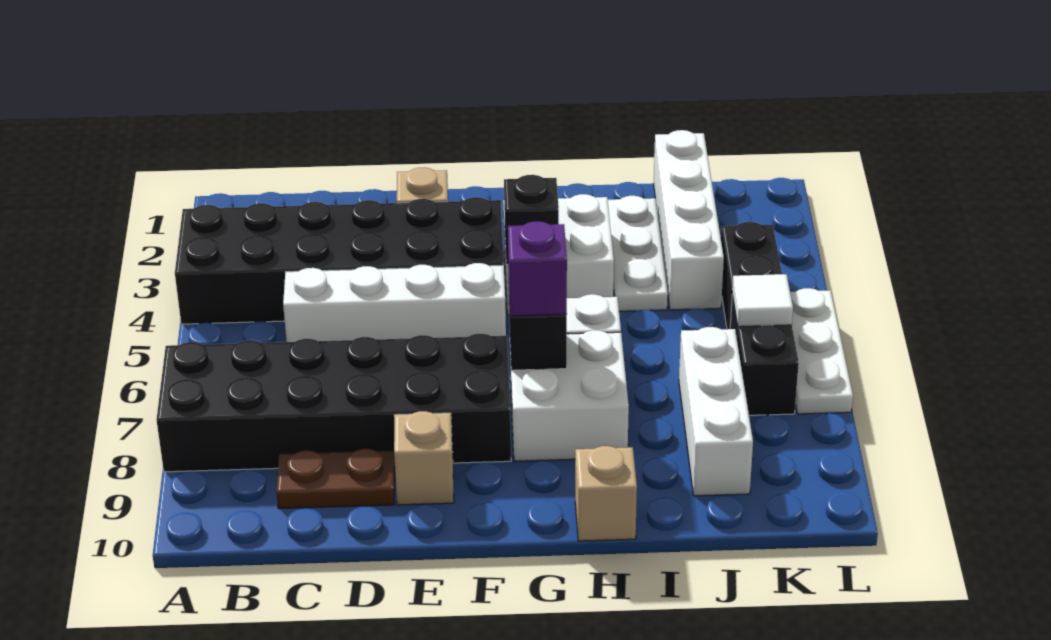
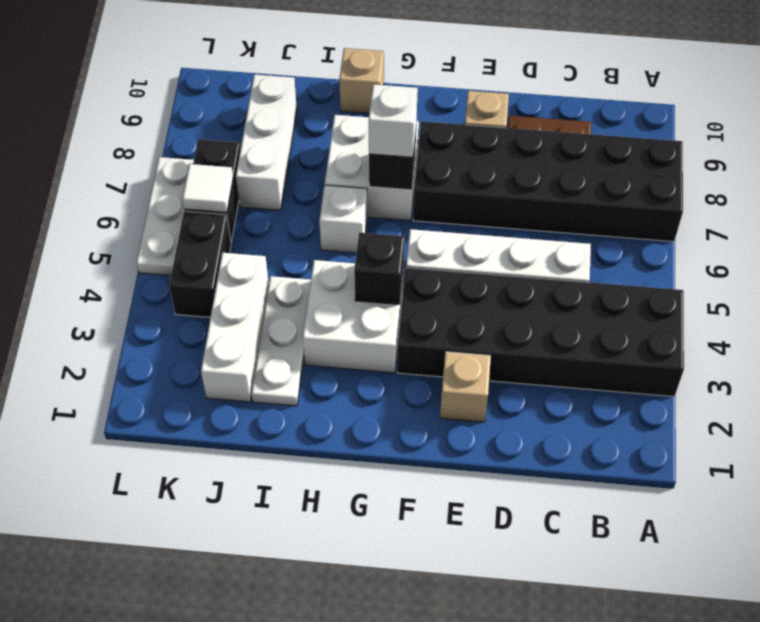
purple 1x1 brick [508,221,567,316] -> white 1x1 brick [369,84,418,157]
white 1x4 brick [654,130,724,310] -> white 1x3 brick [201,253,269,402]

